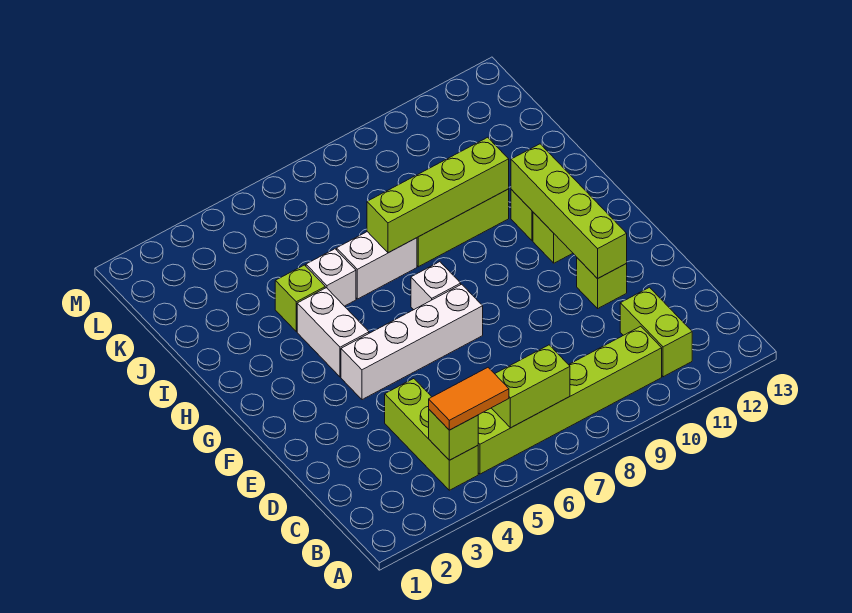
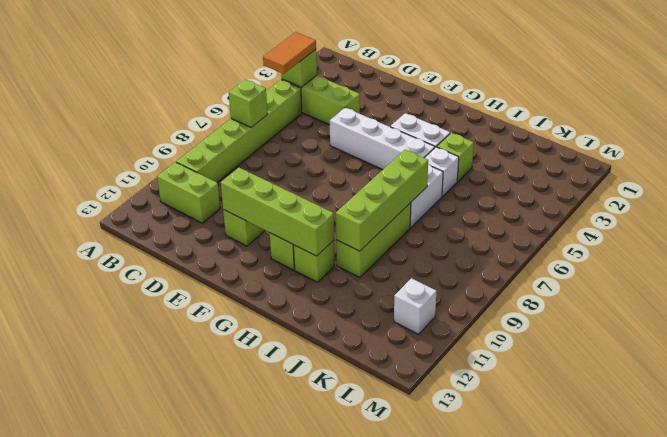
lime 1x2 brick [492,345,570,428] -> lime 1x1 brick [229,79,267,127]
white 1x4 brick [341,284,483,400] -> white 1x4 brick turned to [329,108,435,170]
white 1x1 brick [411,262,461,310] -> white 1x1 brick moved to [394,278,437,334]

